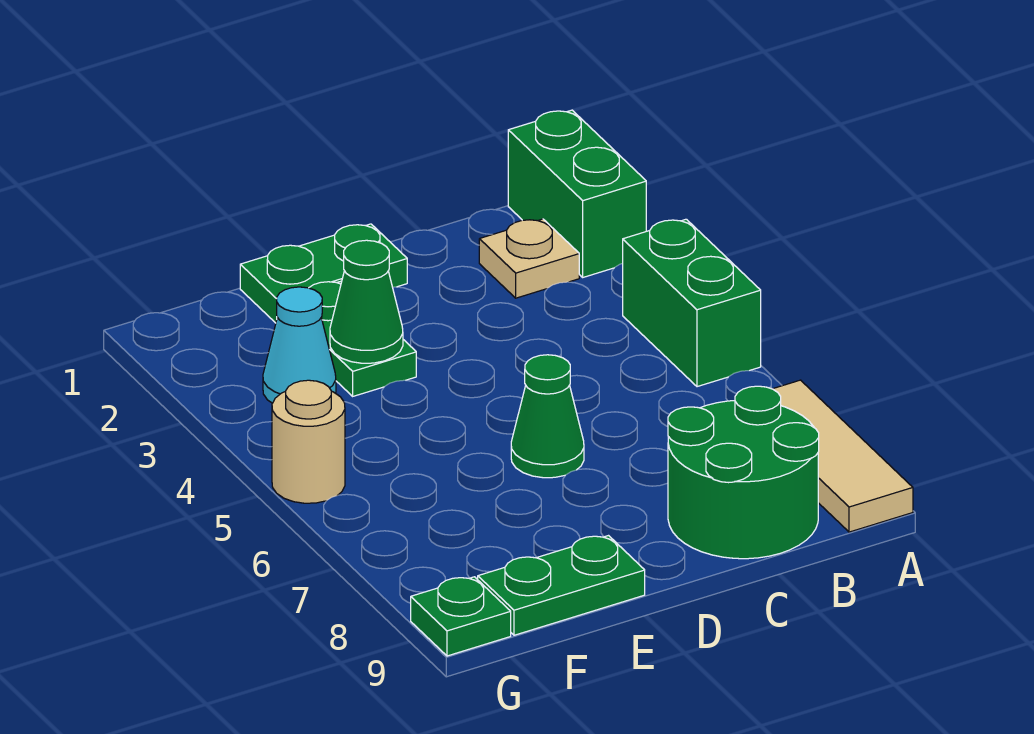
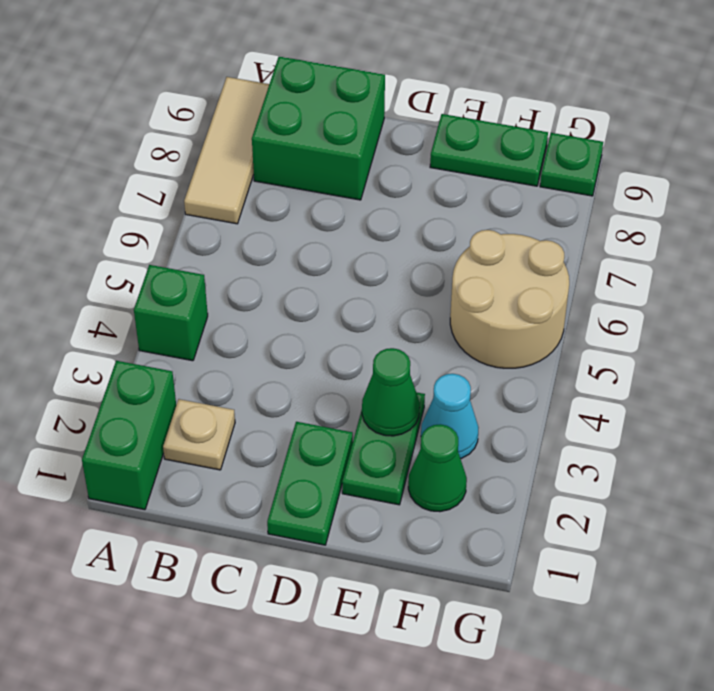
green 1x2 brick [623,219,761,387] -> green 1x1 brick [134,265,208,361]
green 2x2 round brick [668,386,819,559] -> green 2x2 brick [252,57,385,200]
green 1x2 plate [240,224,407,323] -> green 1x2 plate turned to [267,422,353,545]
green 1x1 cone [511,355,584,478] -> green 1x1 cone moved to [408,424,467,512]
tan 1x1 round brick [272,380,345,503] -> tan 2x2 round brick [450,230,569,368]

